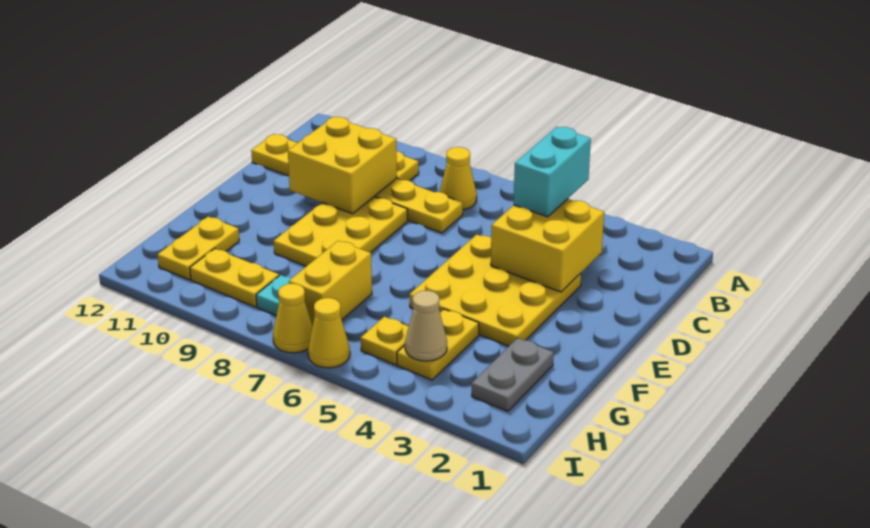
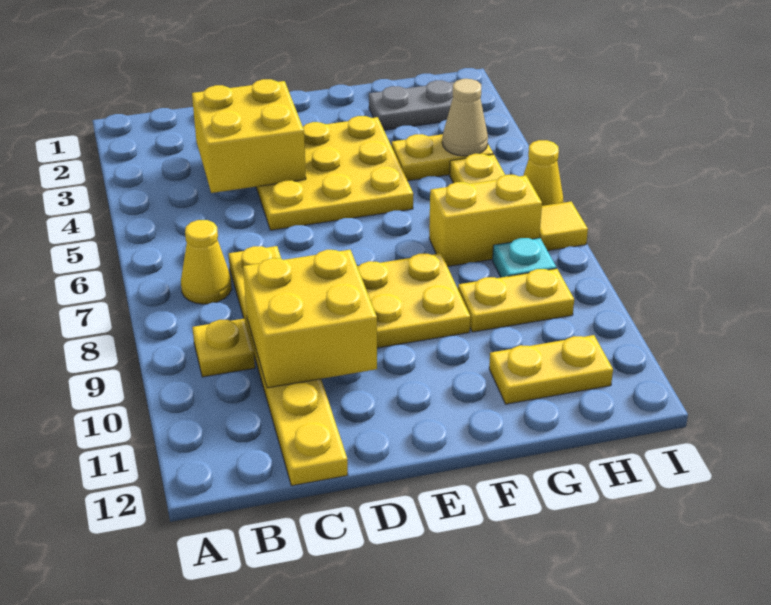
cyan 1x2 brick [514,127,591,217] -> none
yellow 1x2 plate [190,248,279,307] -> yellow 1x2 plate turned to [458,269,574,332]
yellow 1x1 cone [273,284,313,353] -> yellow 1x1 tile [539,202,588,251]

